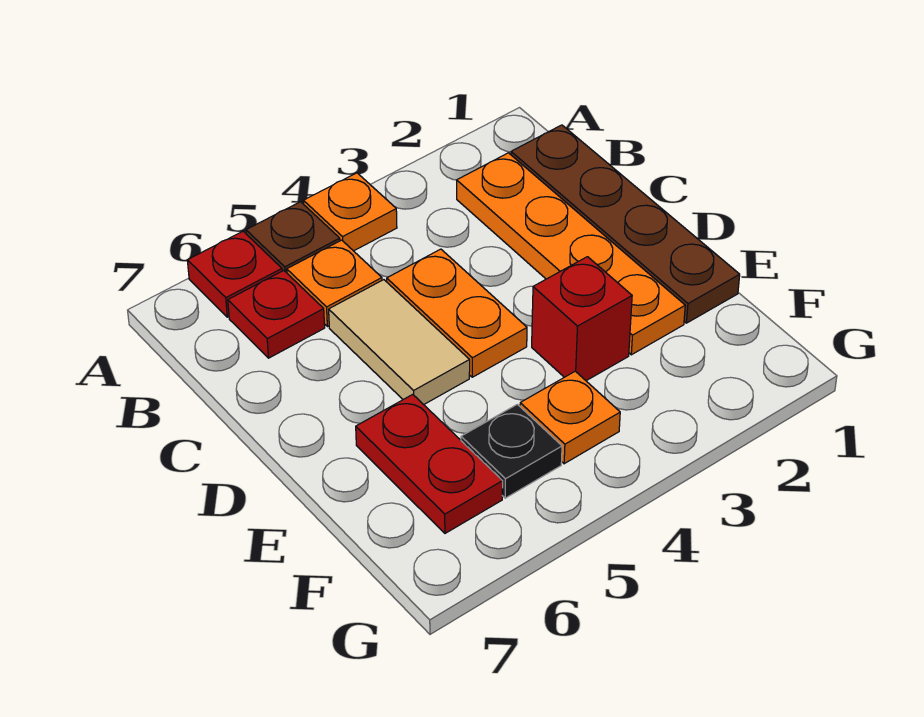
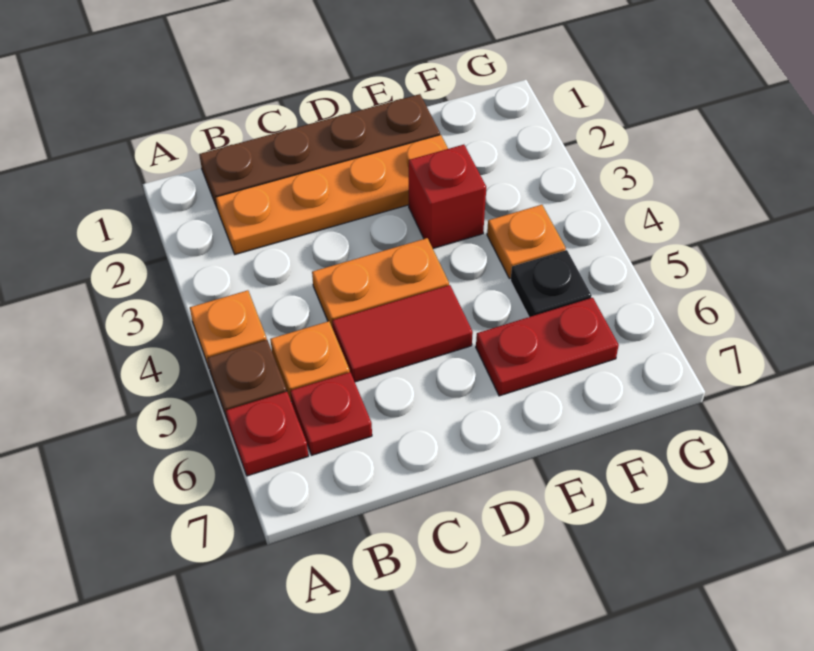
tan 1x2 tile [329,280,470,405] -> red 1x2 tile [332,285,473,382]

